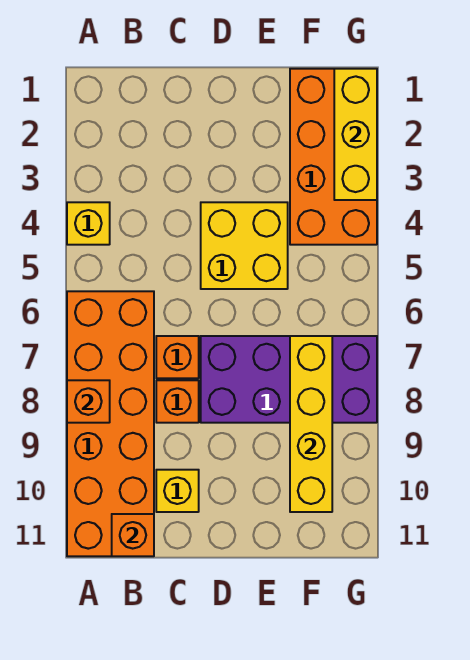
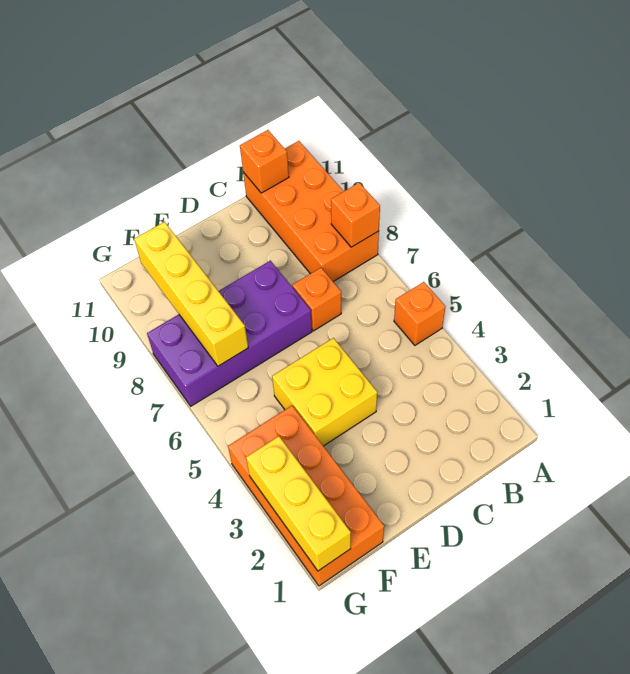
yellow 1x1 brick [67,202,110,245] -> none
orange 2x6 brick [67,291,154,556] -> orange 2x4 brick [243,141,379,281]
orange 1x1 brick [156,380,199,423] -> orange 1x1 brick moved to [394,282,446,345]
yellow 1x1 brick [156,470,199,512] -> none

